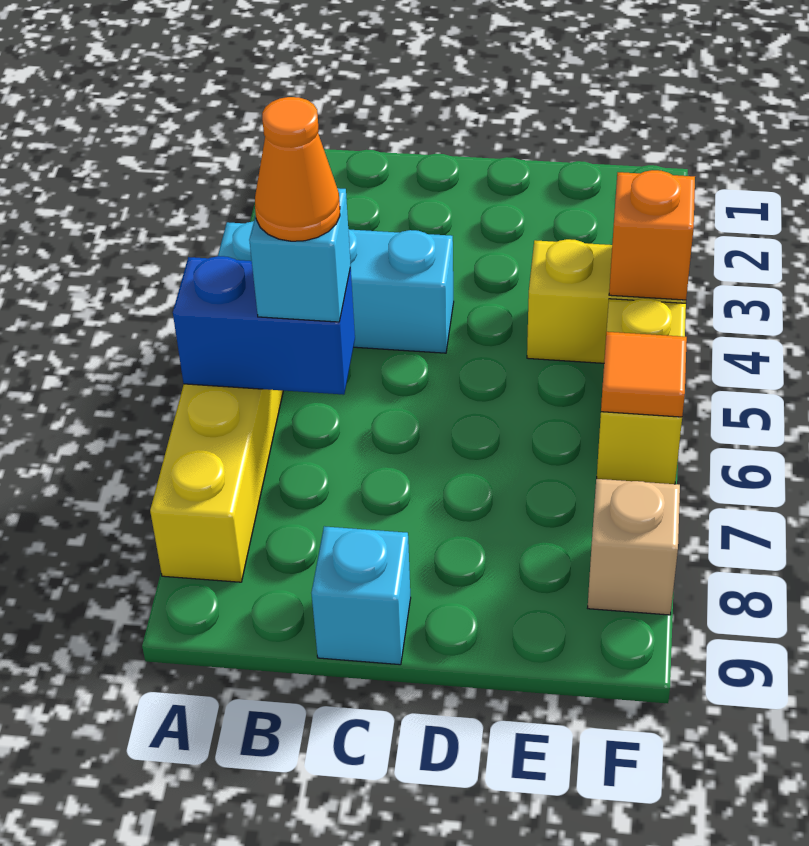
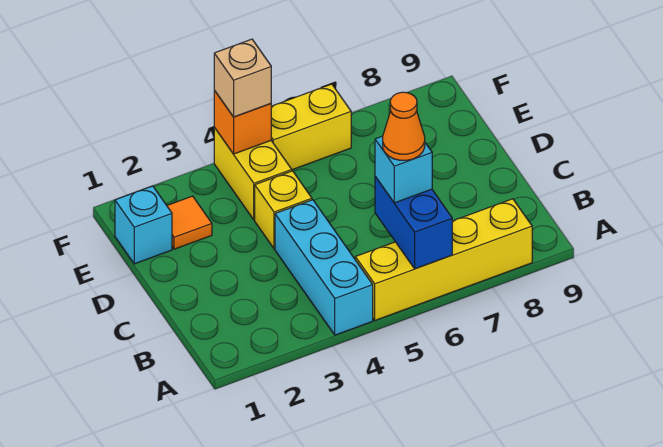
cyan 1x1 brick [311,526,411,665] -> cyan 1x1 brick moved to [115,186,172,264]
none -> yellow 1x1 brick [255,171,312,249]
orange 1x1 tile [601,332,687,417] -> orange 1x1 tile moved to [167,196,212,249]
tan 1x1 brick [588,479,680,615] -> tan 1x1 brick moved to [214,39,271,117]

